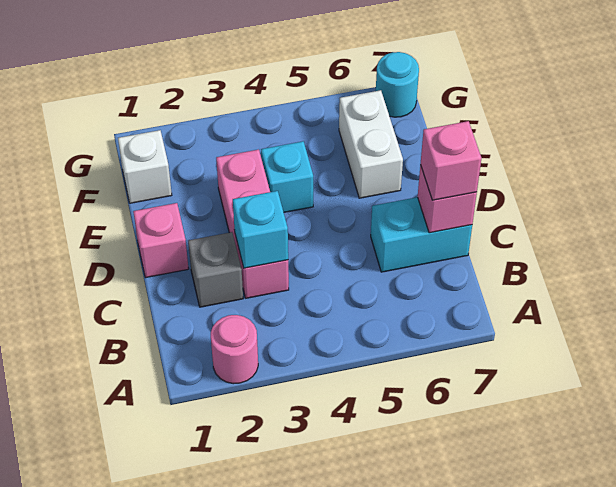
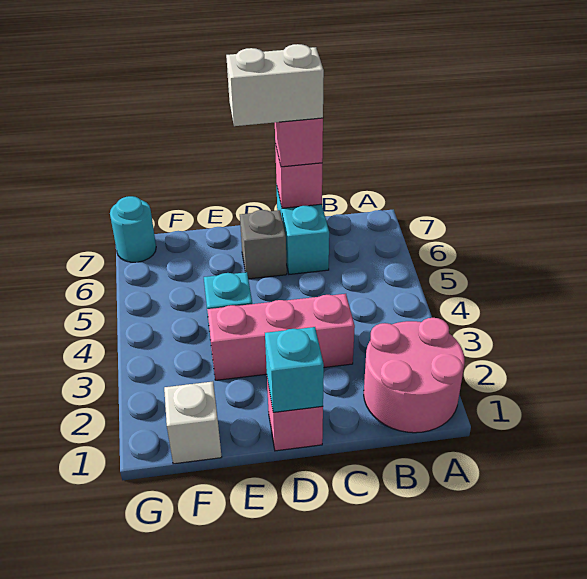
pink 1x1 round brick [211,315,258,384] -> pink 2x2 round brick [364,318,465,433]
grey 1x1 brick [188,232,243,307] -> grey 1x1 brick moved to [240,210,287,279]
cyan 1x1 brick [233,191,288,268] -> cyan 1x1 brick moved to [265,327,324,412]
white 1x2 brick [339,90,403,198] -> white 1x2 brick moved to [226,44,324,126]

